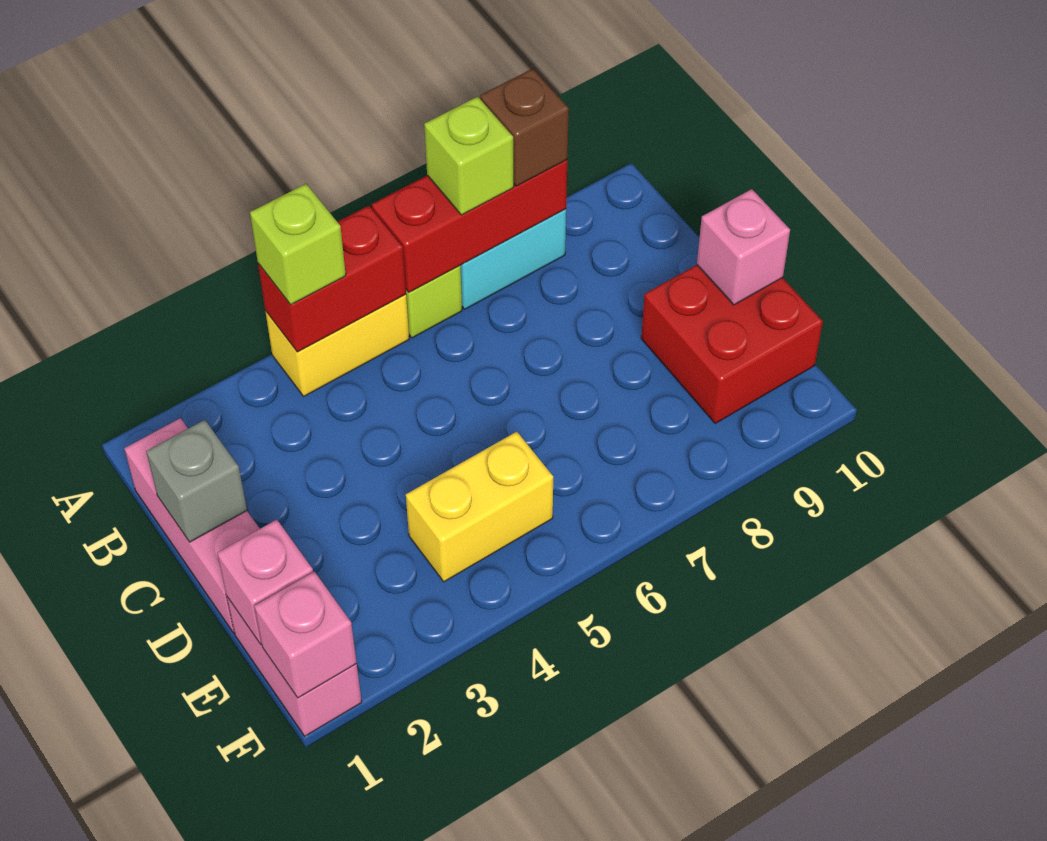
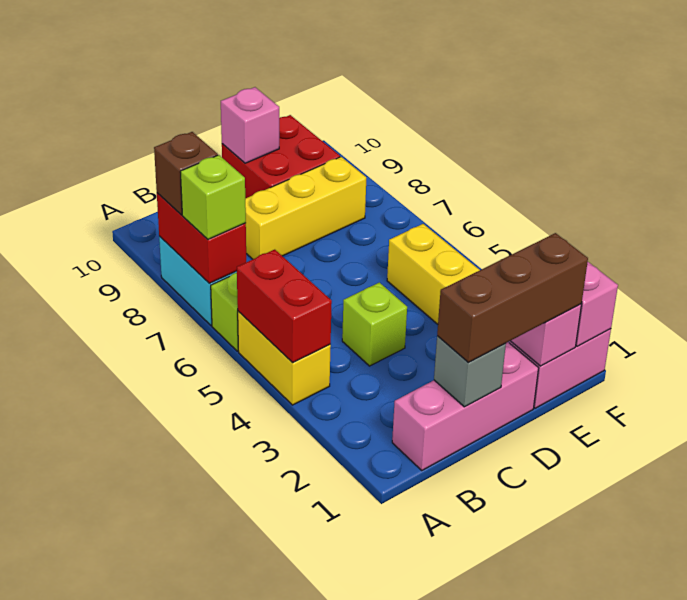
lime 1x1 brick [250,184,346,305] -> lime 1x1 brick moved to [342,282,407,366]
red 1x3 brick [372,160,567,292] -> red 1x2 brick [157,193,246,284]
none -> brown 1x3 brick [437,233,588,362]
none -> yellow 1x3 brick [245,157,366,259]

